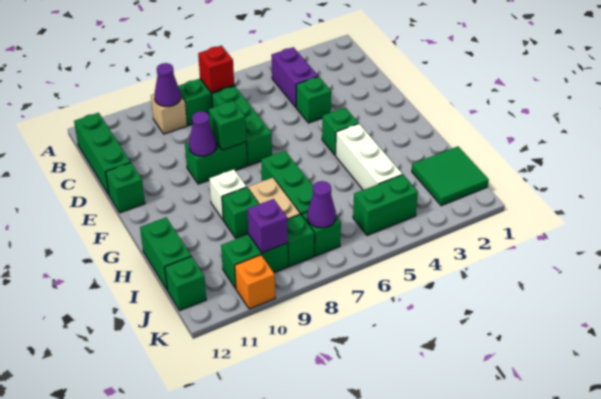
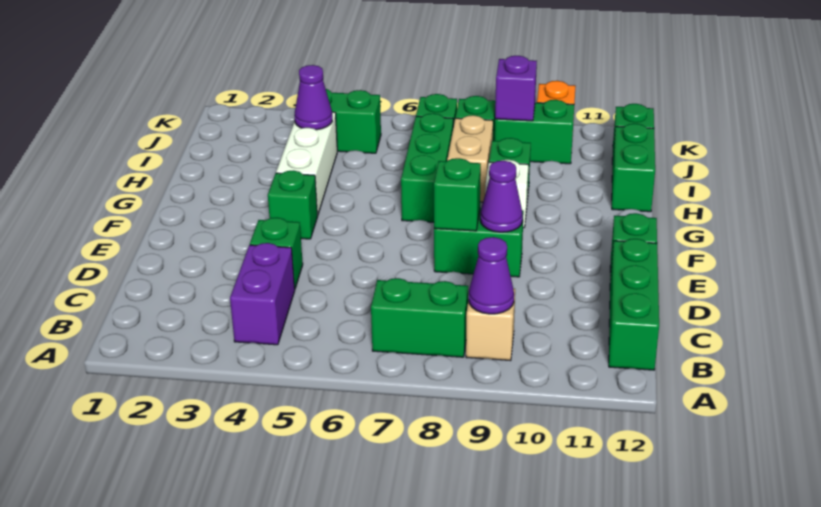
red 1x1 brick [198,46,234,93] -> none
green 1x3 brick [212,86,272,166] -> none
green 2x2 tile [412,146,489,206] -> none
purple 1x1 cone [307,181,336,228] -> purple 1x1 cone moved to [294,65,332,130]

